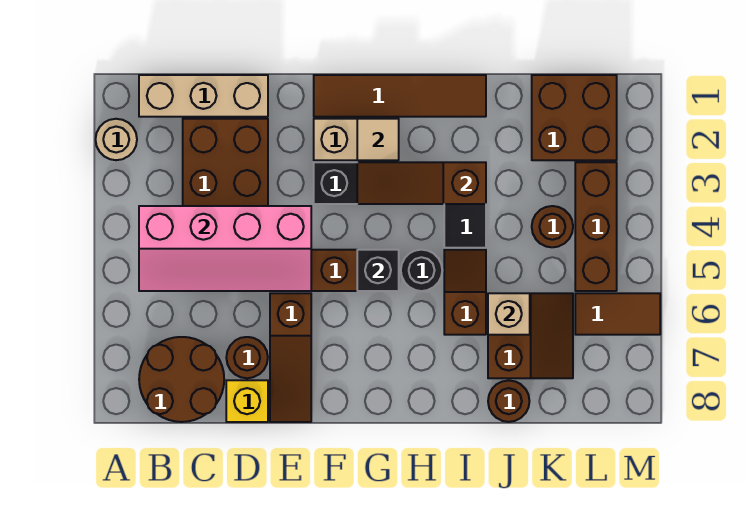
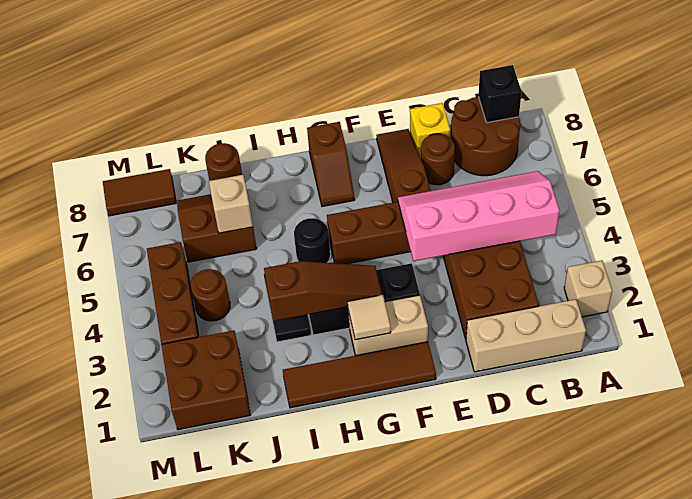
tan 1x1 round brick [96,119,137,160] -> tan 1x1 brick [564,260,612,317]
black 1x1 brick [357,250,399,291] -> black 1x1 brick moved to [478,65,522,123]
brown 1x2 slope [444,250,486,335] -> brown 1x2 slope moved to [307,122,355,206]
brown 2x2 slope [488,293,573,378] -> brown 2x2 slope turned to [177,194,257,262]
brown 1x2 tile [575,293,660,335] -> brown 1x2 tile moved to [103,169,176,216]

